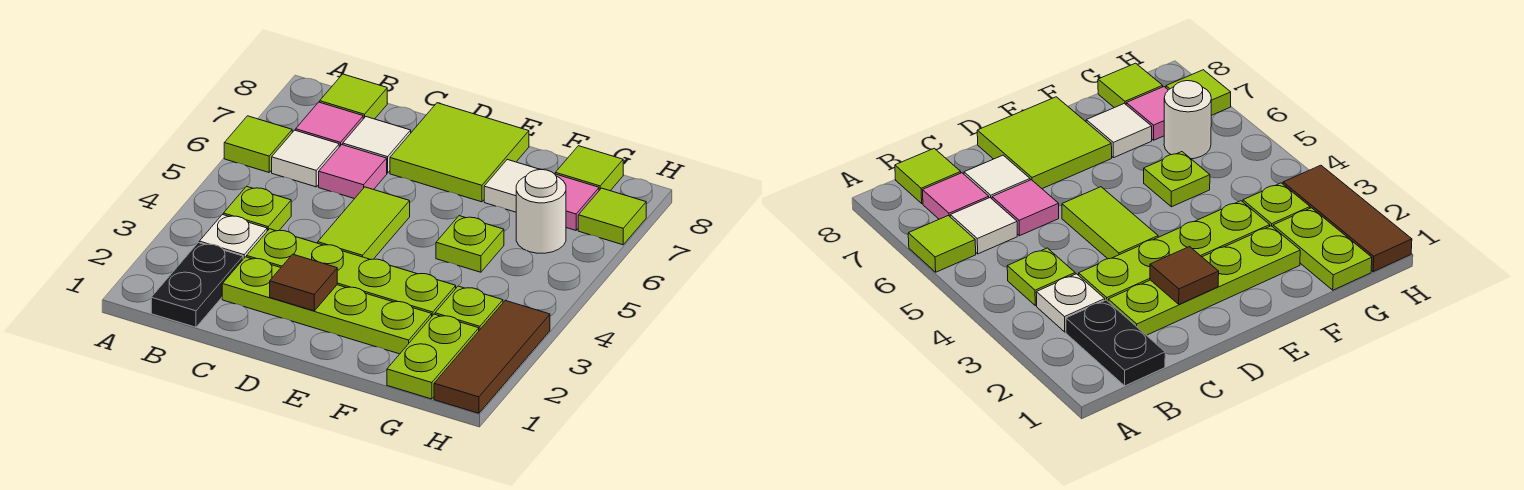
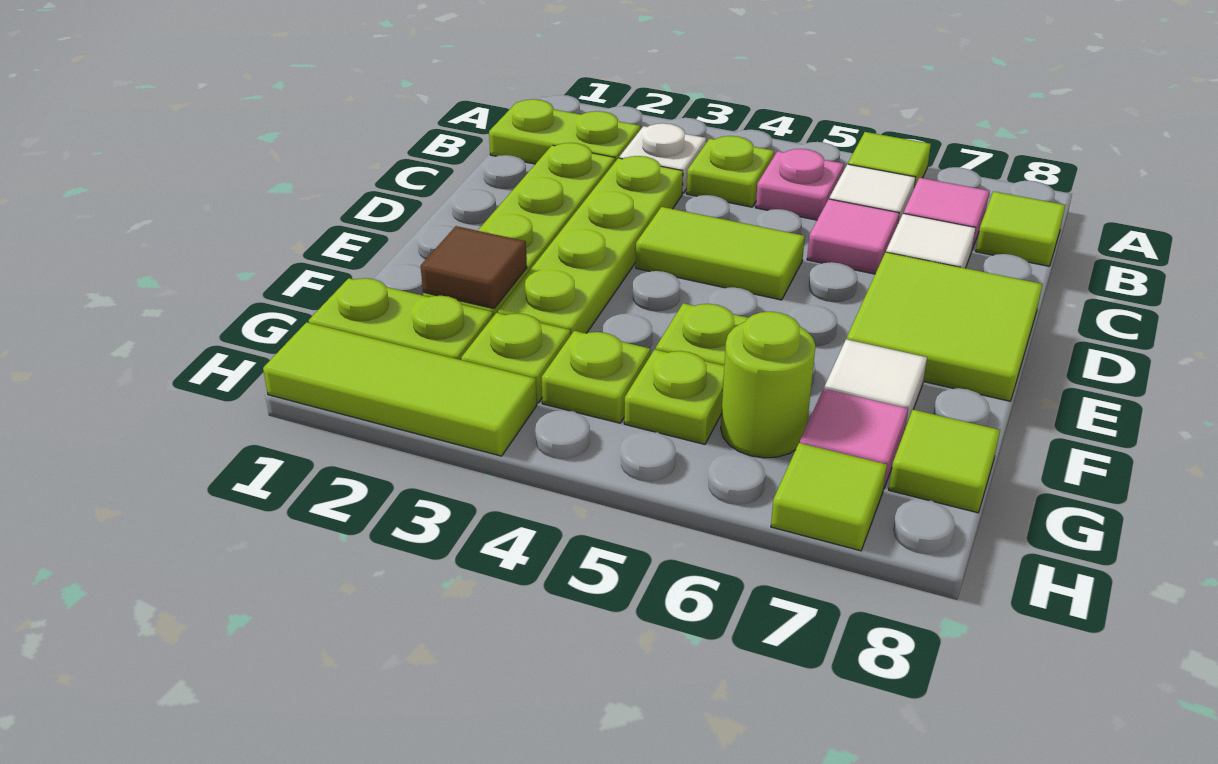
black 1x2 plate [151,243,243,327] -> lime 1x2 plate [489,99,640,164]
none -> pink 1x1 plate [756,149,844,220]
brown 1x1 tile [270,254,337,311] -> brown 1x1 tile moved to [421,226,527,309]
none -> lime 1x1 plate [542,331,650,423]
none -> lime 1x1 plate [624,349,724,444]
white 1x1 round brick [516,170,566,253] -> lime 1x1 round brick [721,312,815,458]
brown 1x3 tile [434,300,550,413] -> lime 1x3 tile [263,322,537,456]

